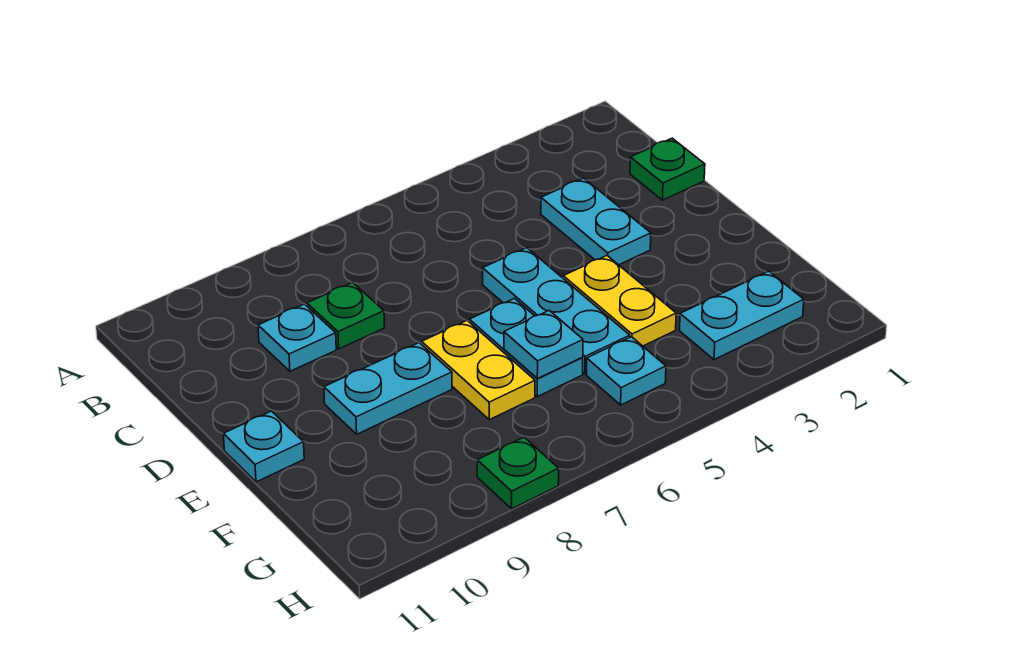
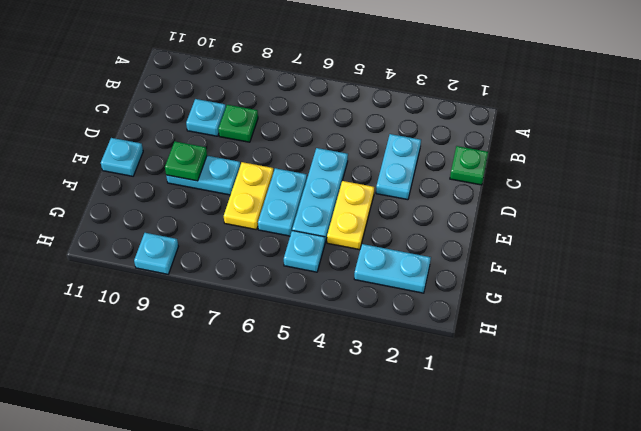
cyan 1x1 plate [504,310,583,379] -> cyan 1x1 plate moved to [134,233,178,274]
green 1x1 plate [477,437,559,509] -> green 1x1 plate moved to [165,142,207,181]

